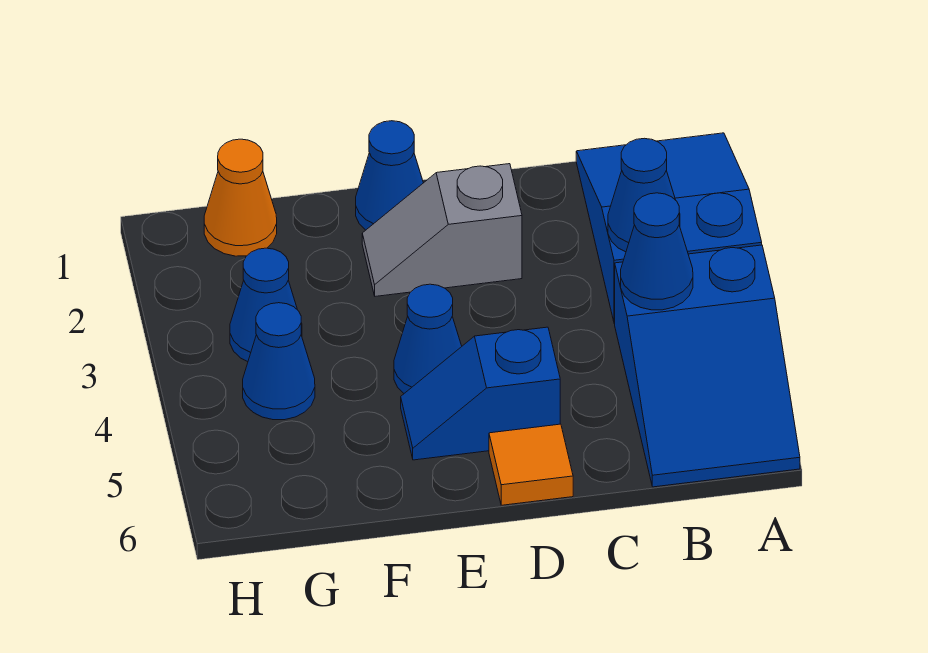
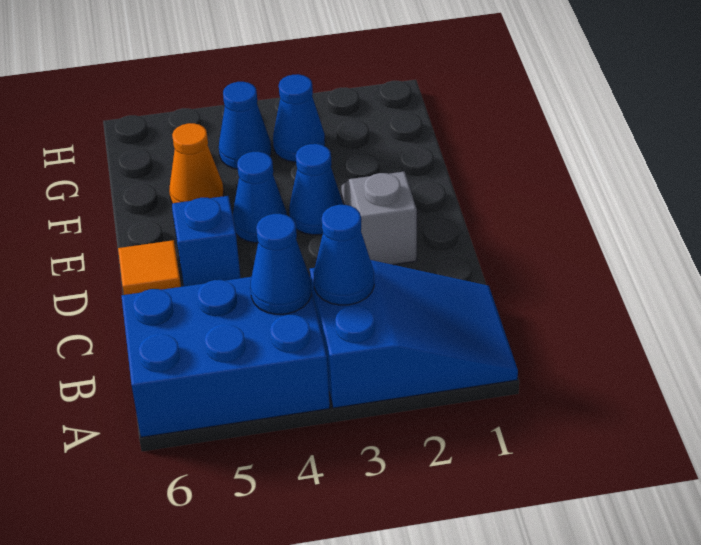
blue 2x3 slope [615,245,800,487] -> blue 2x3 brick [122,277,330,437]
blue 1x1 cone [356,121,423,230] -> blue 1x1 cone moved to [289,144,343,235]
orange 1x1 cone [204,139,277,256] -> orange 1x1 cone moved to [169,123,224,203]

